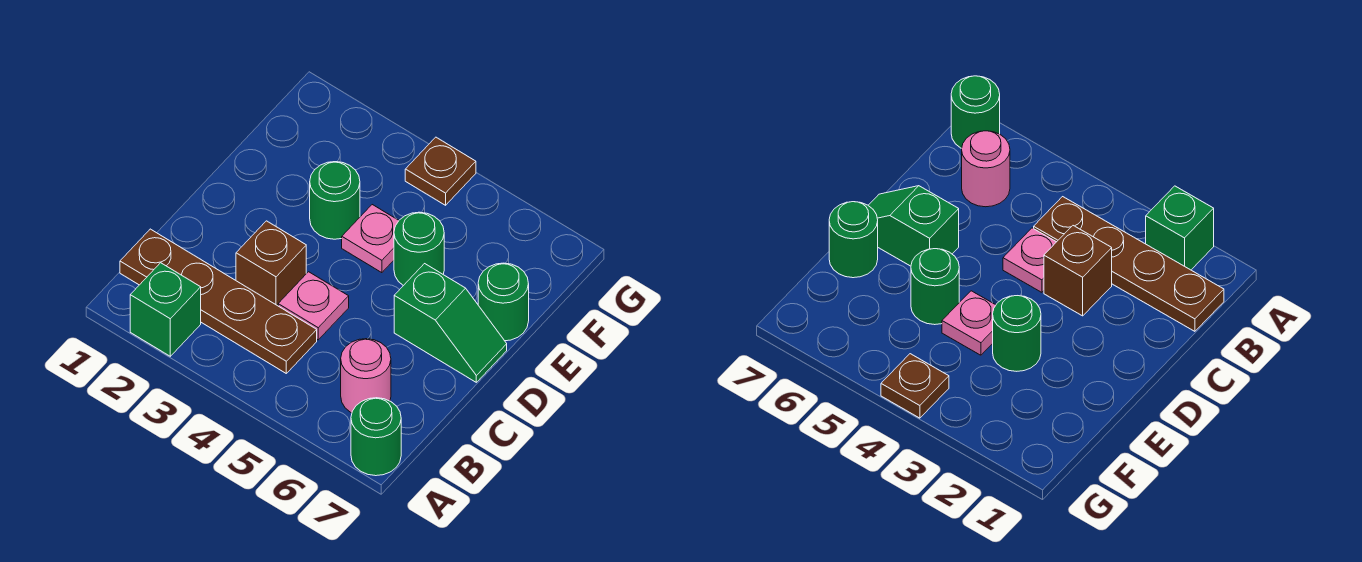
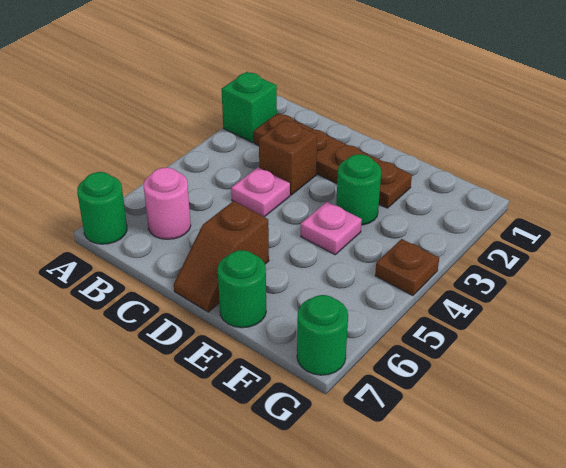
brown 1x4 plate [120,229,317,373] -> brown 1x4 plate turned to [254,113,412,208]
green 1x2 slope [394,264,507,382] -> brown 1x2 slope [174,201,269,312]
green 1x1 round brick [394,212,444,286] -> green 1x1 round brick moved to [297,295,348,375]

